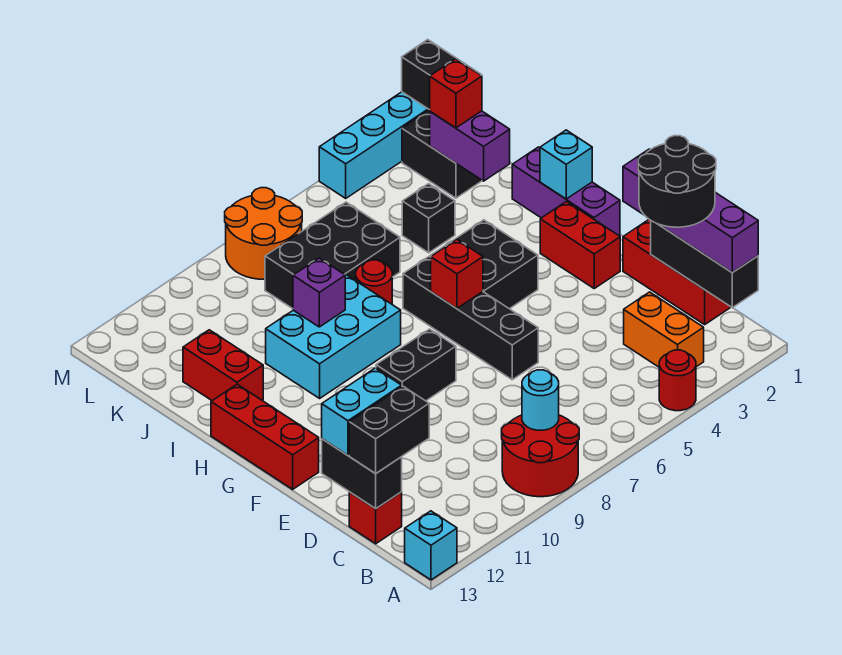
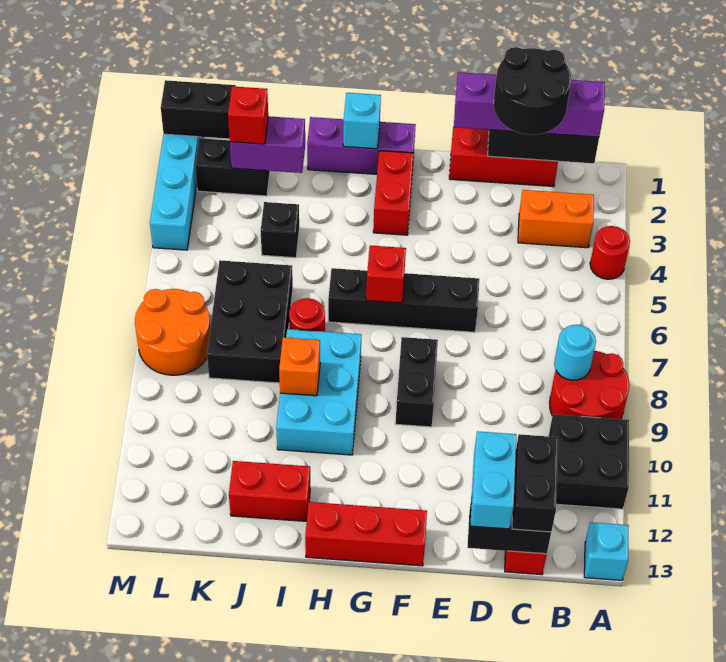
red 1x2 brick [540,201,620,288] -> red 1x2 brick turned to [373,151,413,235]
black 2x2 brick [430,220,538,309] -> black 2x2 brick moved to [549,414,629,509]
purple 1x1 brick [293,258,345,327] -> orange 1x1 brick [279,337,320,396]

